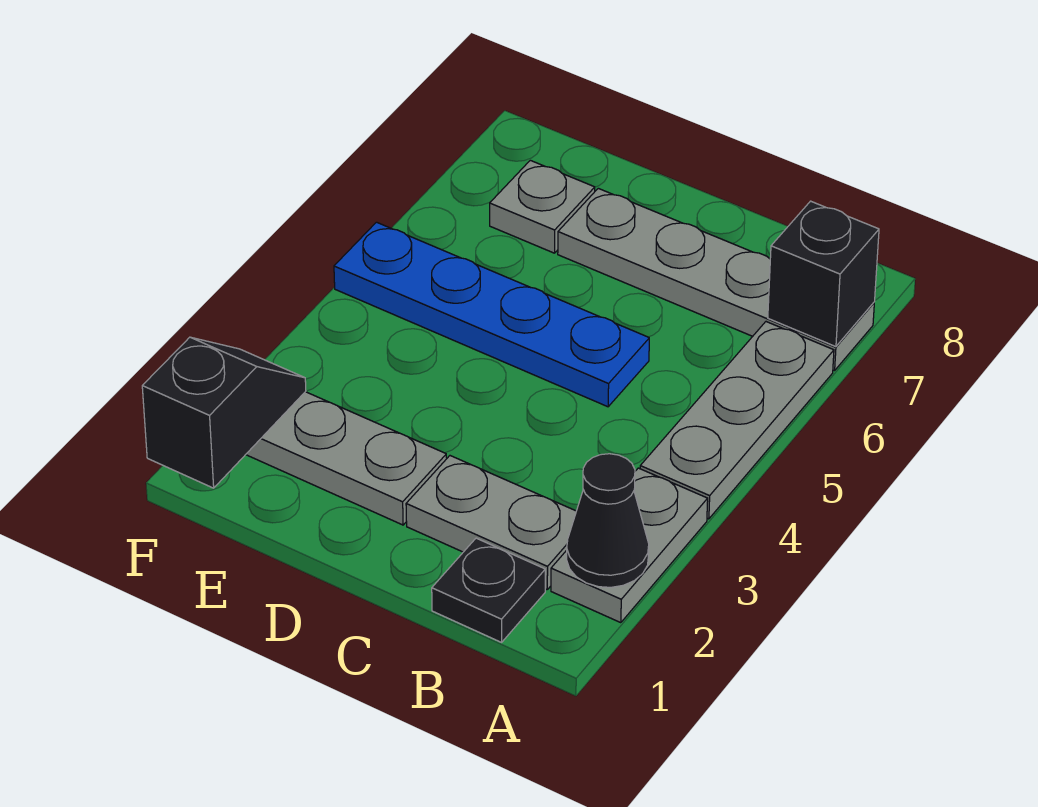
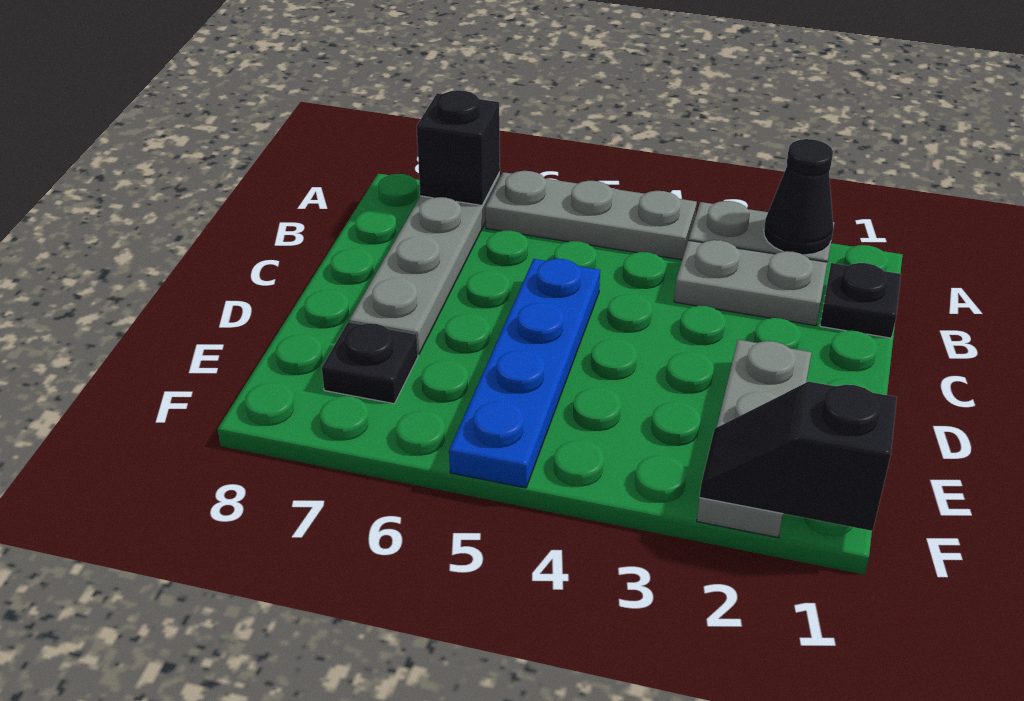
grey 1x2 plate [406,456,576,589] -> grey 1x2 plate turned to [674,240,827,326]
grey 1x1 plate [490,160,595,253] -> black 1x1 plate [322,322,418,404]

